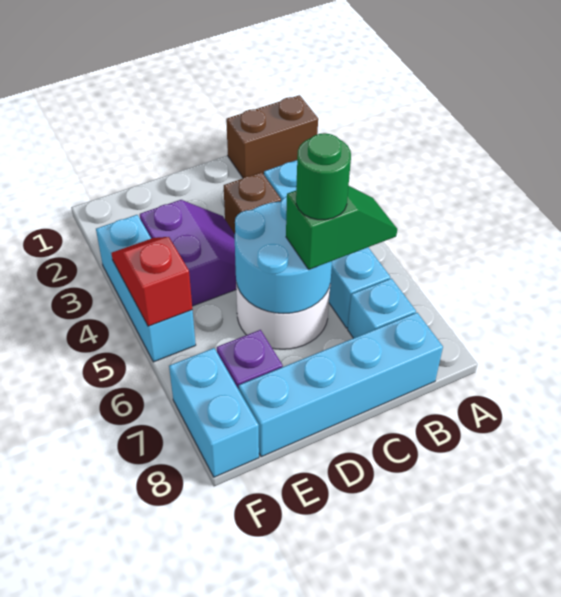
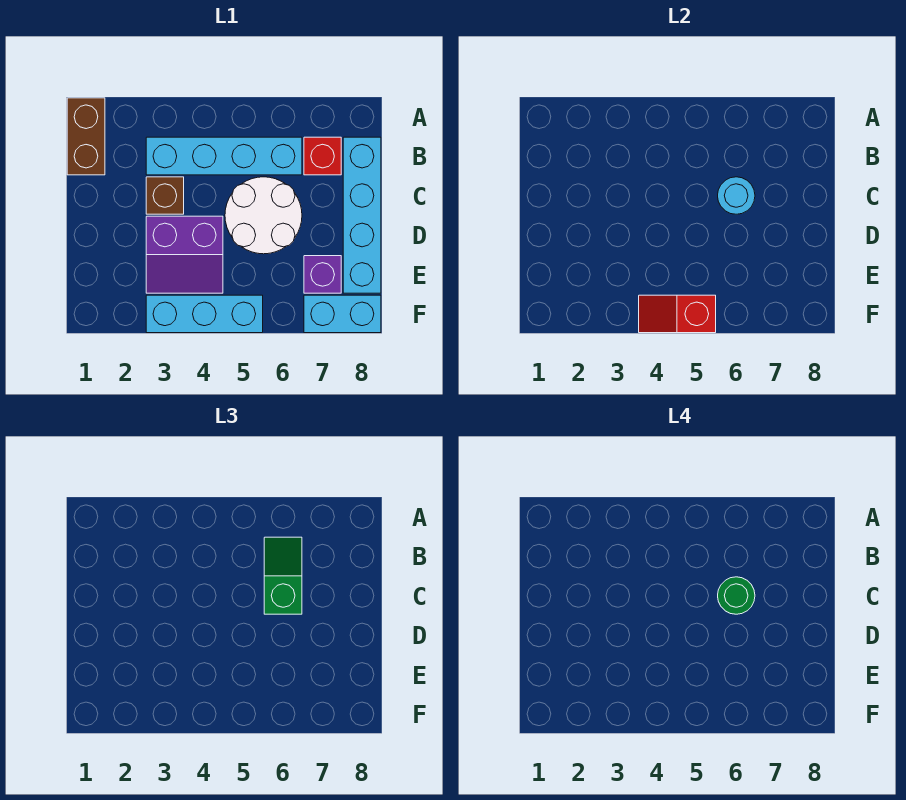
cyan 1x1 brick [348,278,416,338] -> red 1x1 brick [304,137,341,175]
cyan 2x2 round brick [235,196,332,314] -> cyan 1x1 round brick [718,177,755,214]
purple 2x2 slope [140,200,236,306] -> purple 2x2 slope turned to [146,216,223,293]

